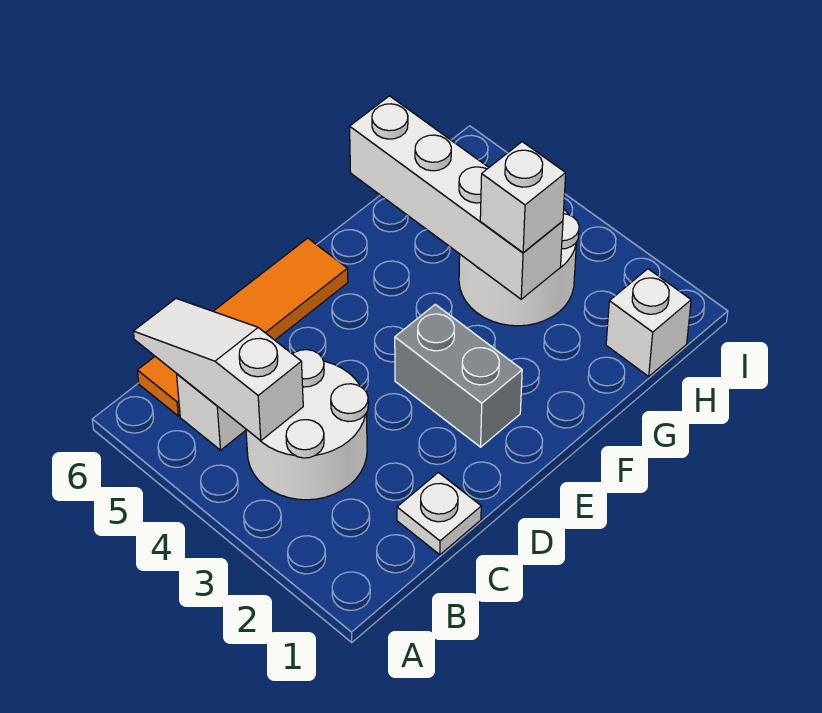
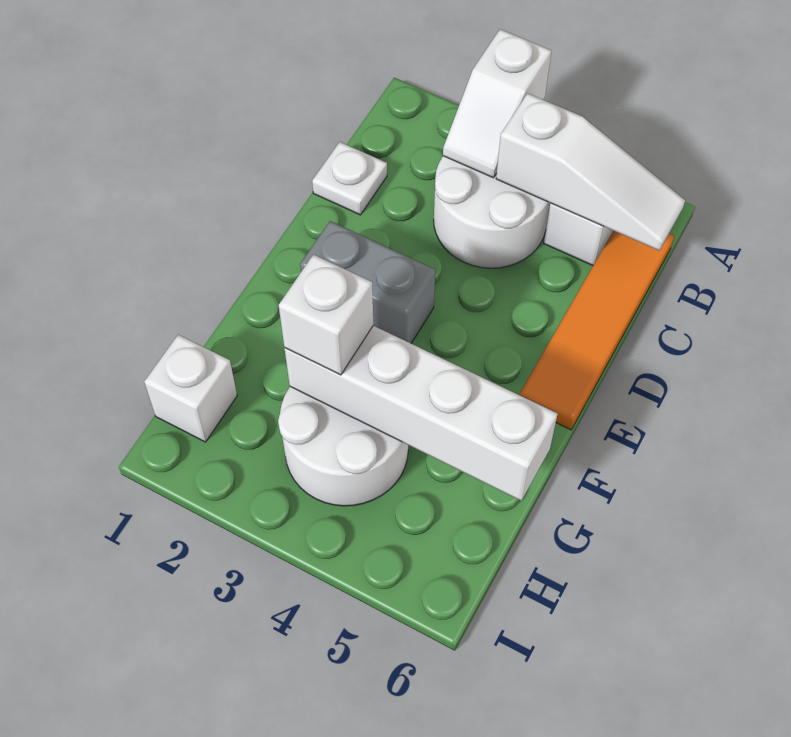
none -> white 1x2 slope [443,29,552,178]

